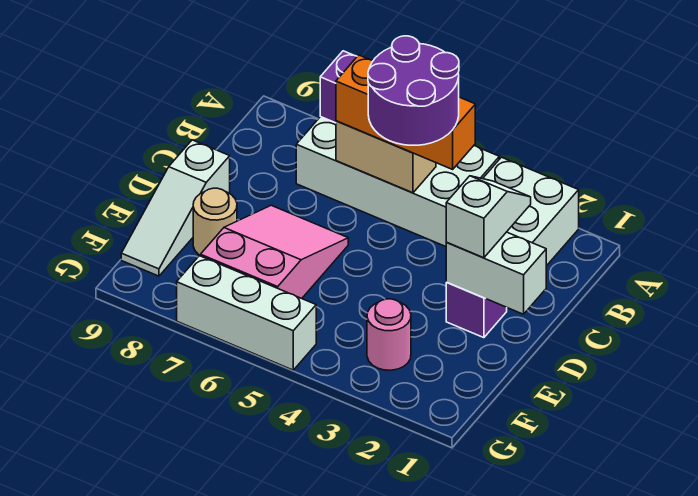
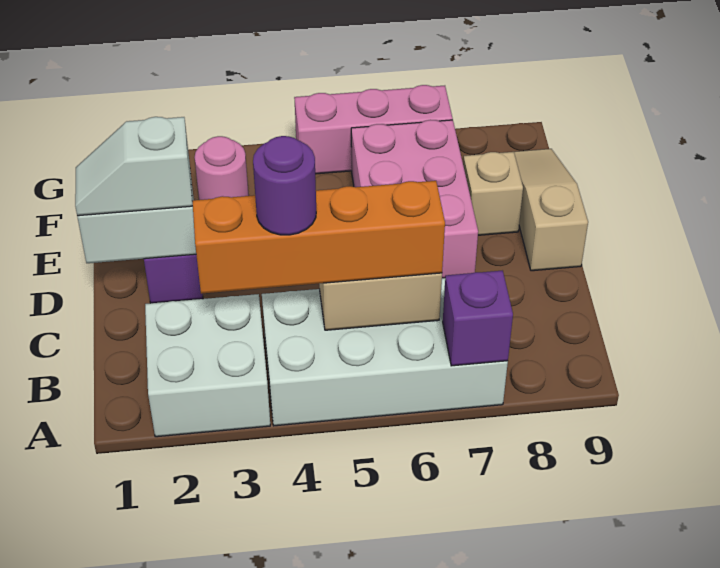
orange 1x3 brick [336,55,475,169] -> orange 1x4 brick [192,181,445,294]
purple 2x2 round brick [368,36,459,145] -> purple 1x1 round brick [253,136,316,235]
white 1x2 slope [446,176,531,258] -> white 1x2 slope turned to [75,117,192,216]
pink 2x3 slope [201,205,348,298] -> pink 2x3 brick [351,120,478,278]
white 1x3 slope [121,140,230,276] -> tan 1x3 slope [514,149,588,271]
tan 1x1 round brick [193,188,237,256] -> tan 1x1 brick [463,152,523,235]
white 1x3 brick [177,256,316,370] -> pink 1x3 brick [294,85,453,174]

